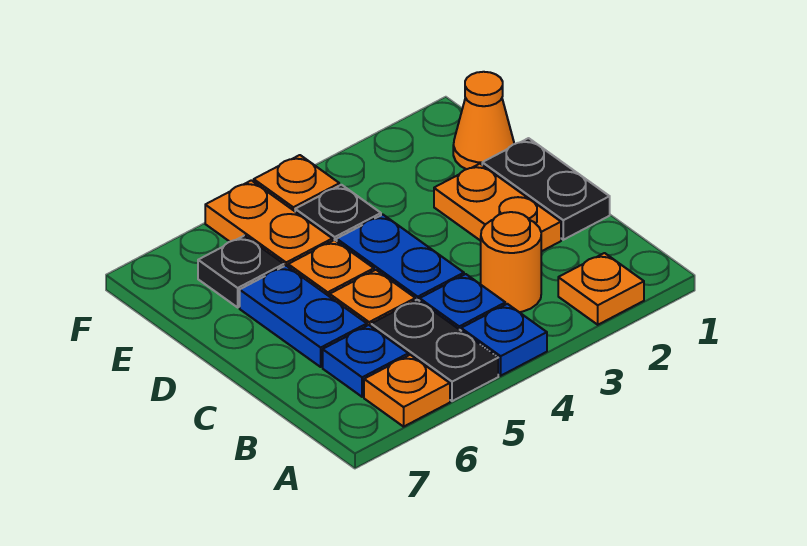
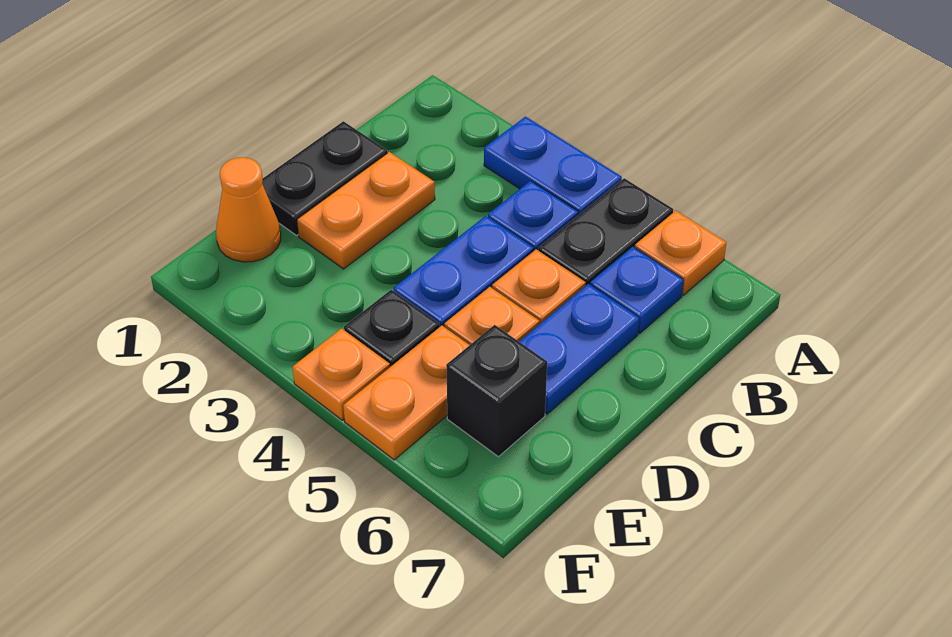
orange 1x1 plate [558,253,644,325] -> none
blue 1x1 plate [461,304,547,376] -> blue 1x2 plate [484,117,622,215]
orange 1x1 round brick [481,212,541,312] -> none
black 1x1 plate [198,236,284,307] -> black 1x1 brick [446,325,547,457]

